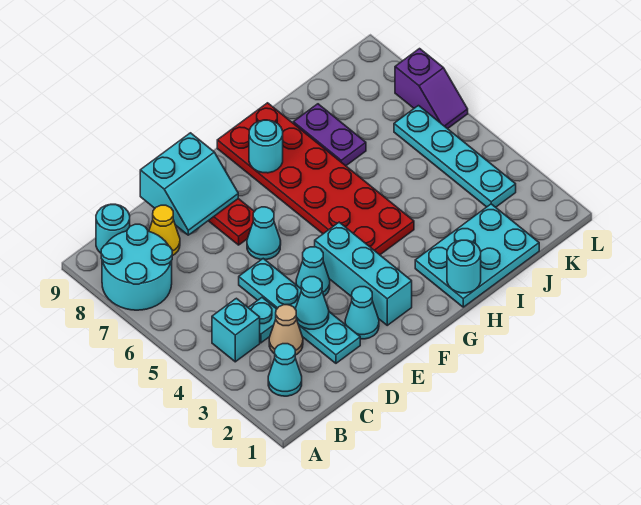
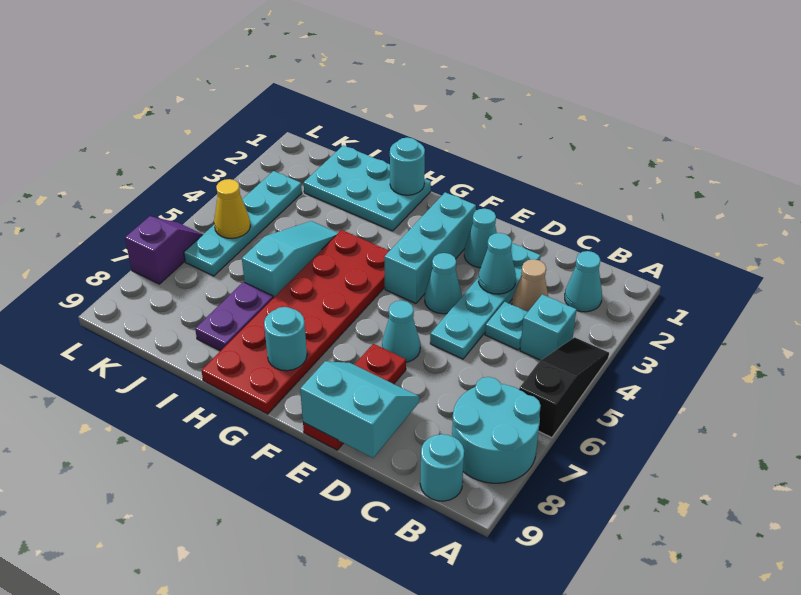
none -> black 1x3 slope [519,337,609,438]
yellow 1x1 cone [149,205,180,256] -> yellow 1x1 cone moved to [214,179,250,238]
none -> cyan 1x3 slope [242,221,338,298]

